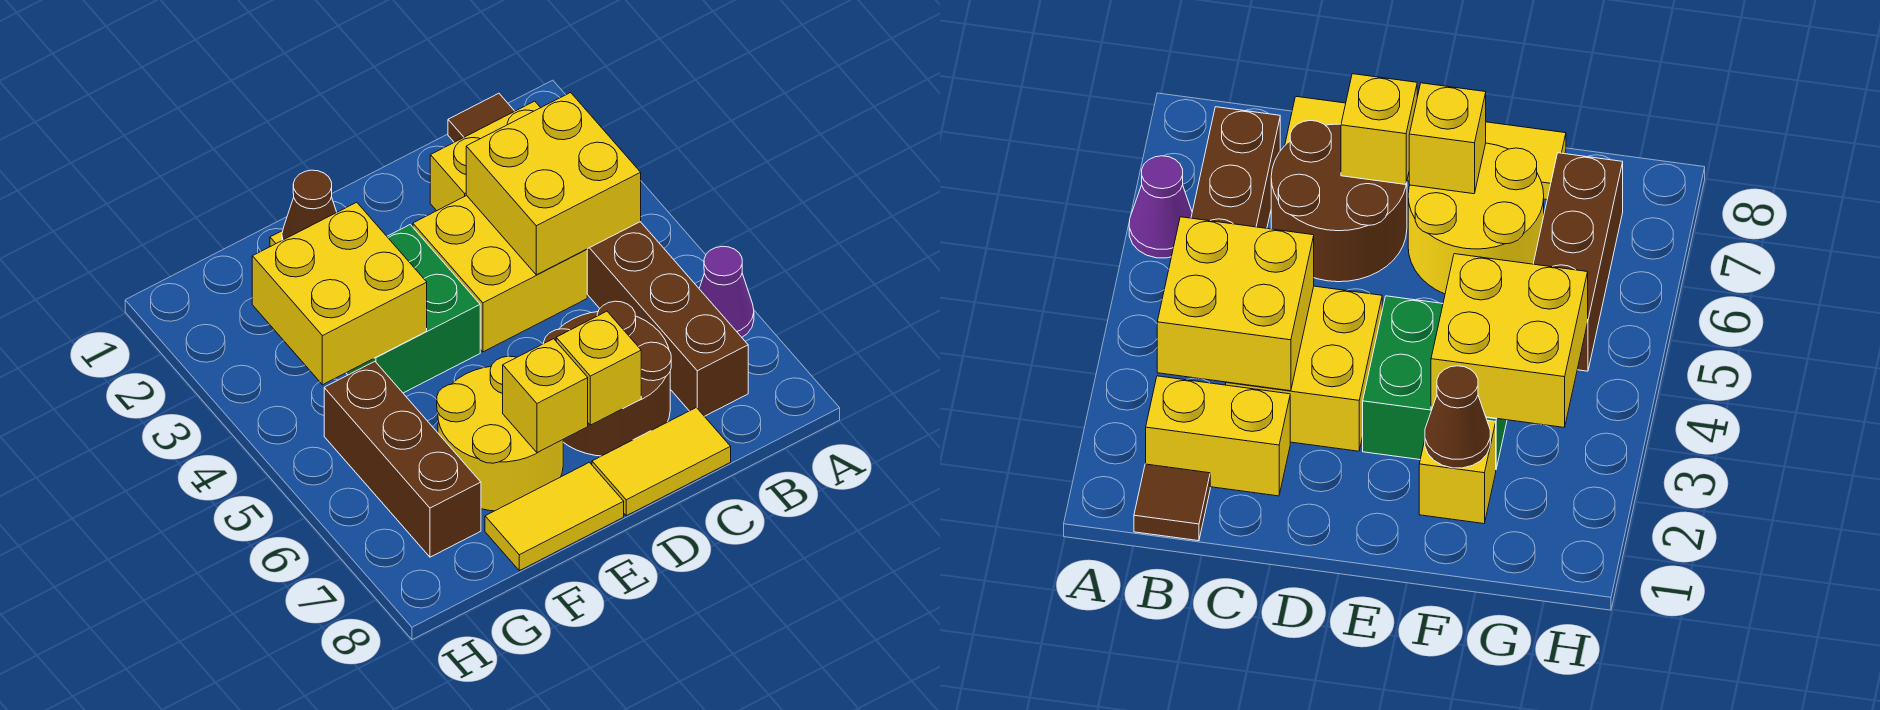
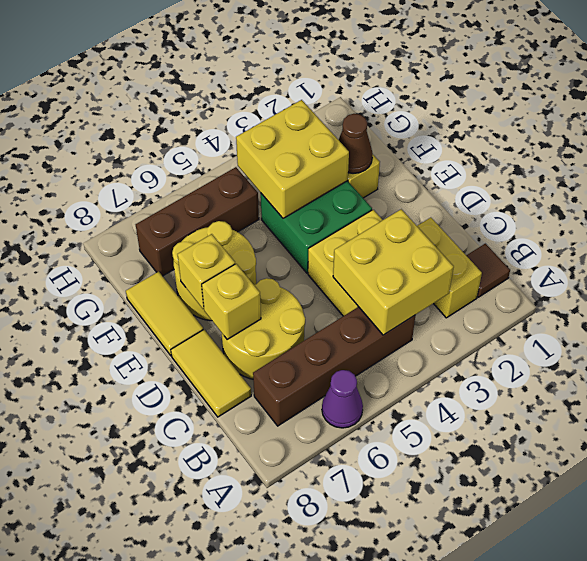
brown 2x2 round brick [544,301,671,456] -> yellow 2x2 round brick [222,278,305,379]

